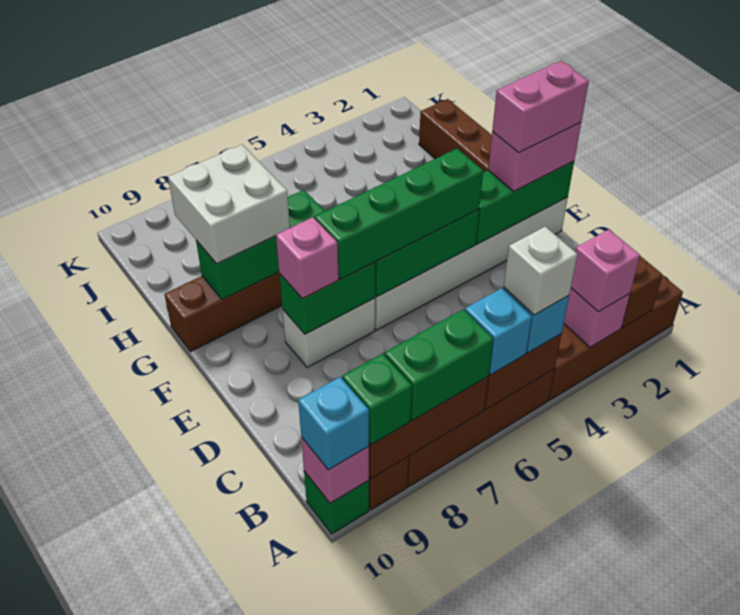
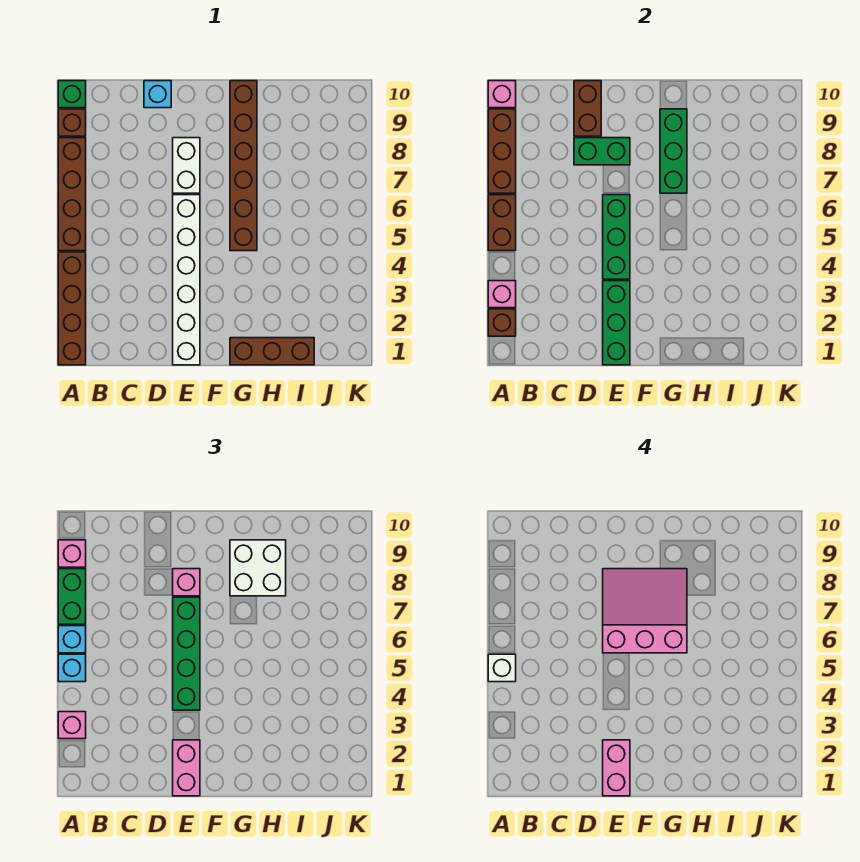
green 1x1 brick [342,354,412,445] -> pink 1x1 brick [58,540,86,567]
cyan 1x1 brick [298,377,369,470] -> cyan 1x1 brick moved to [144,81,171,108]
none -> brown 1x2 brick [574,81,601,136]
none -> pink 3x3 slope [603,569,687,653]
green 1x2 brick [279,262,375,334] -> green 1x2 brick turned to [574,138,630,165]

